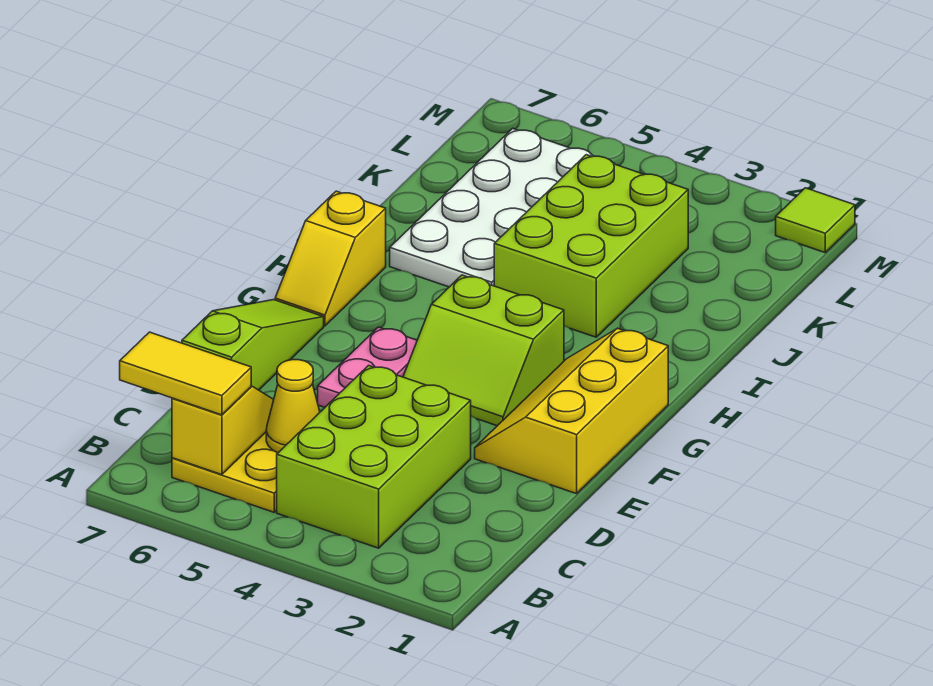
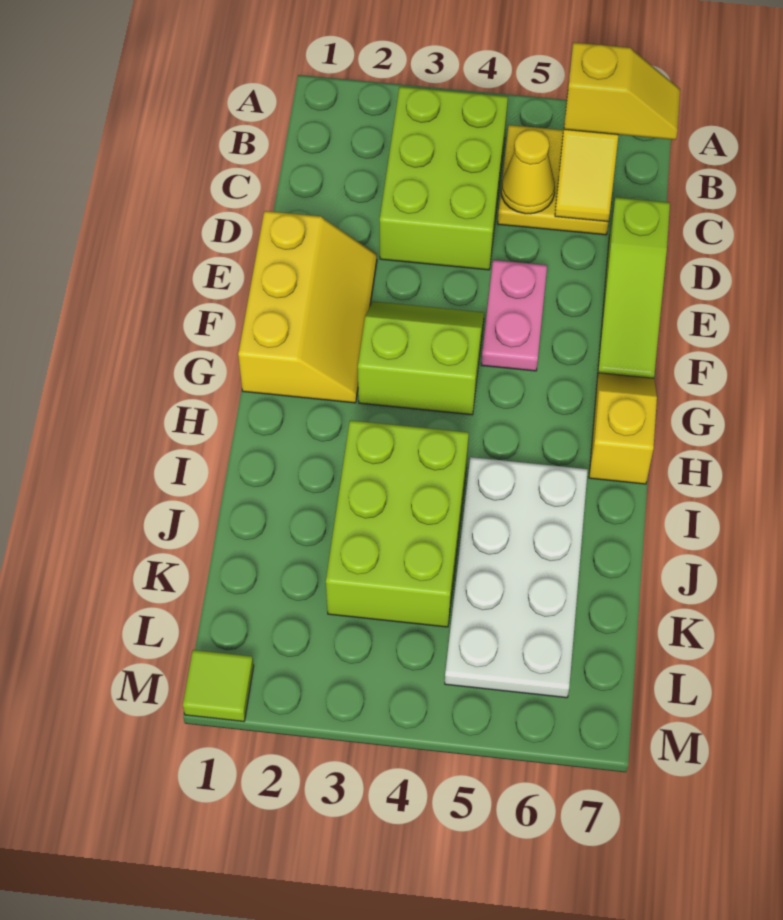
yellow 1x2 tile [120,332,251,415] -> yellow 1x2 slope [564,42,680,140]

